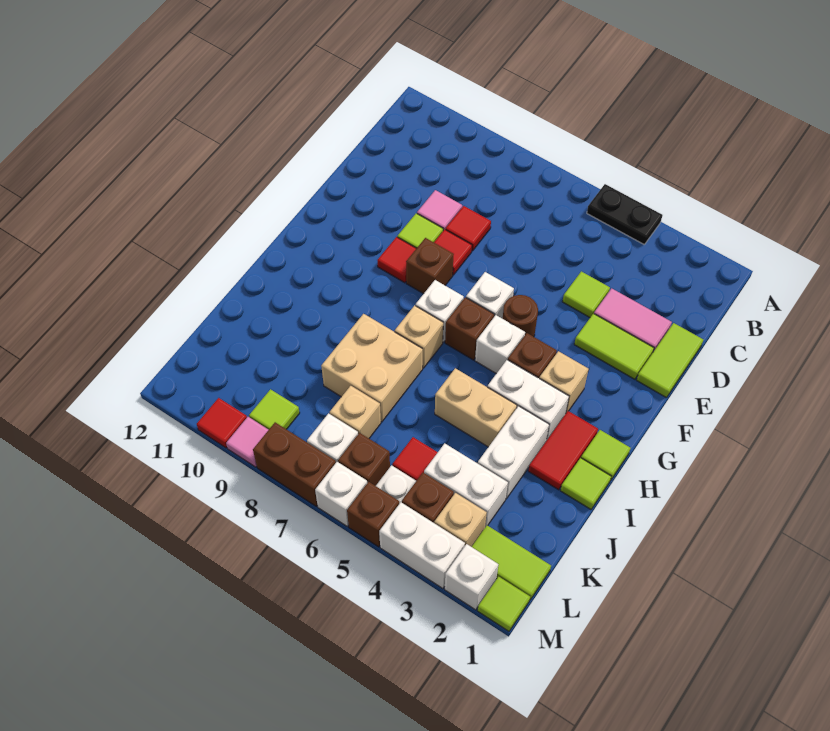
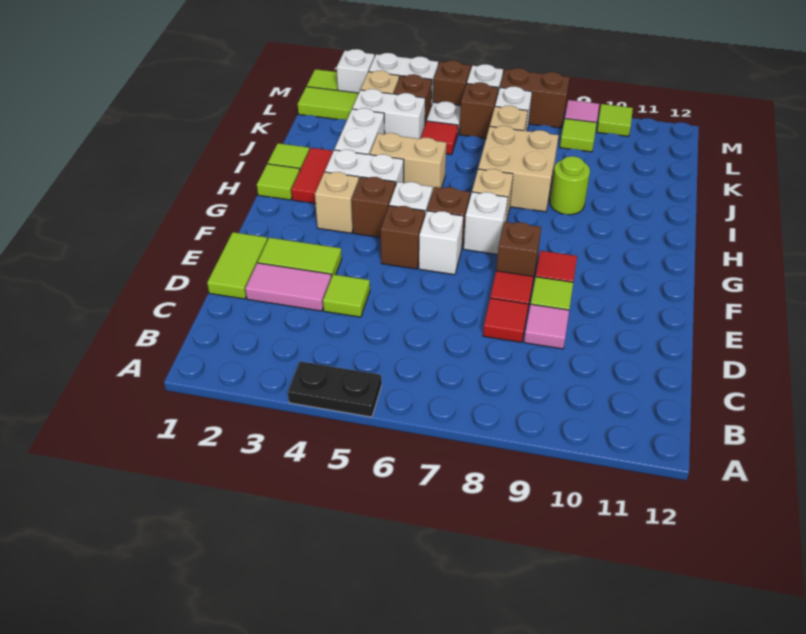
brown 1x1 round brick [503,295,538,337] -> brown 1x1 brick [381,206,425,269]
none -> lime 1x1 round brick [550,156,590,215]
red 1x1 tile [197,398,247,448] -> lime 1x1 tile [597,104,633,136]

